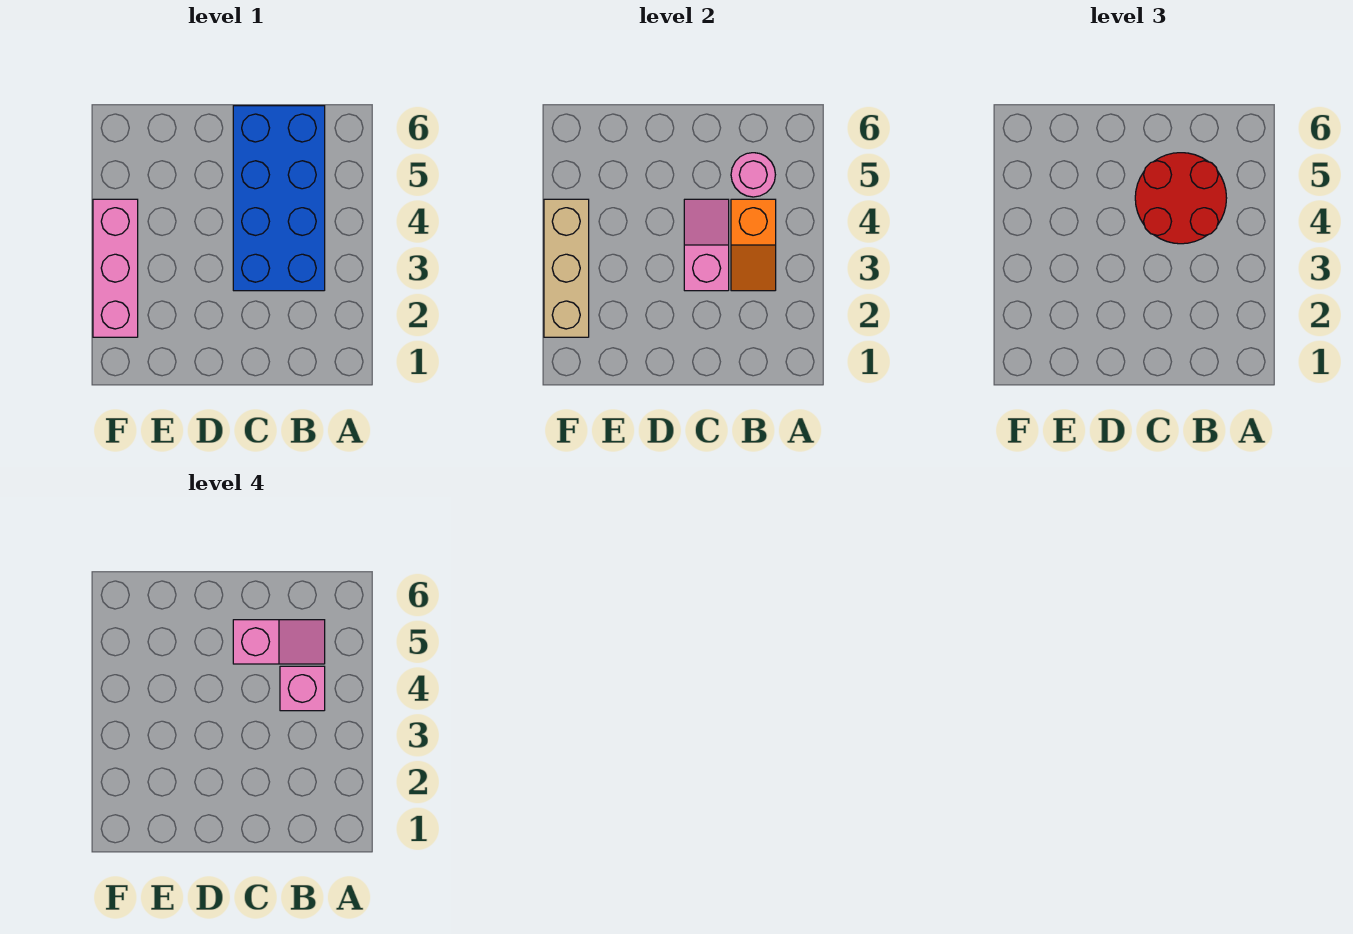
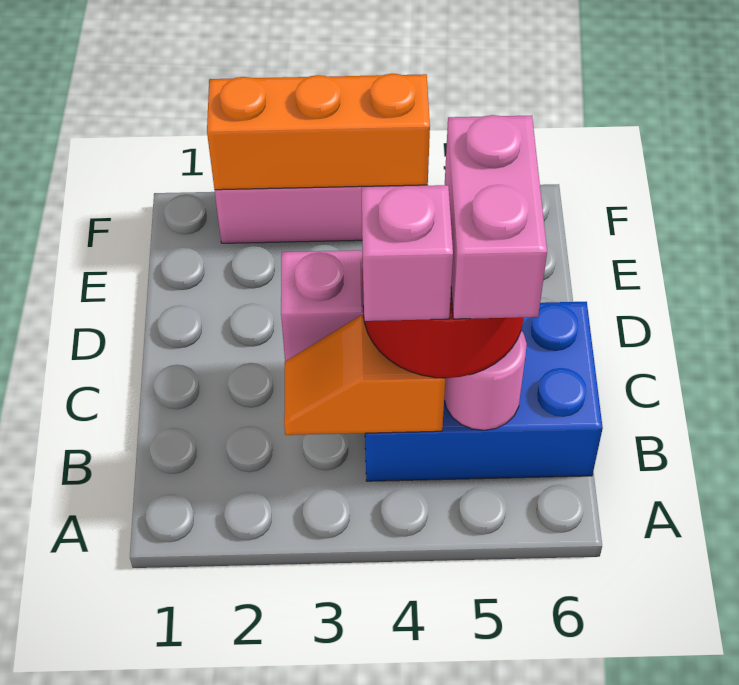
blue 2x4 brick [233,106,325,291] -> blue 2x3 brick [365,302,603,481]
pink 1x2 slope [233,620,325,664] -> pink 1x2 brick [445,115,547,319]
tan 1x3 brick [544,199,589,337] -> orange 1x3 brick [207,74,430,190]

